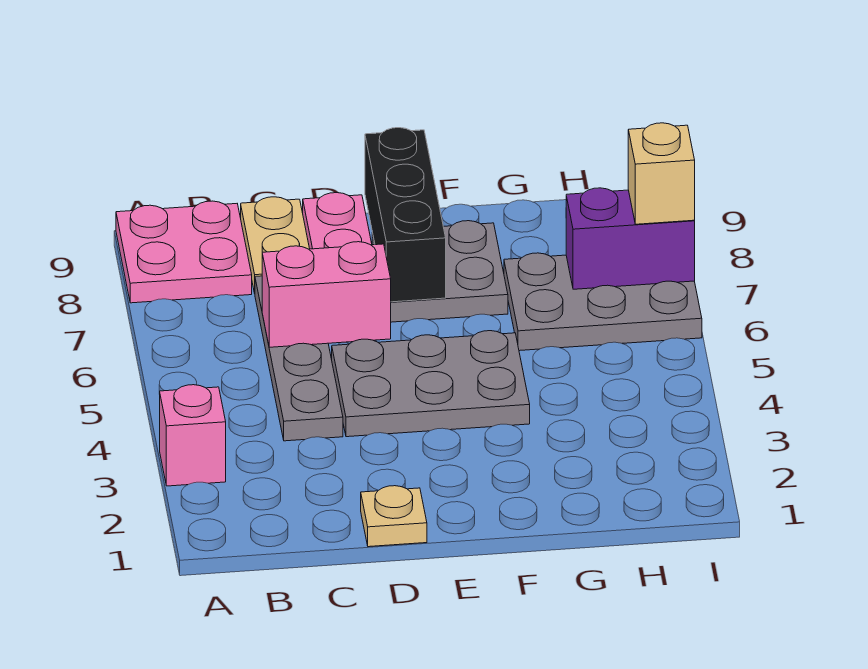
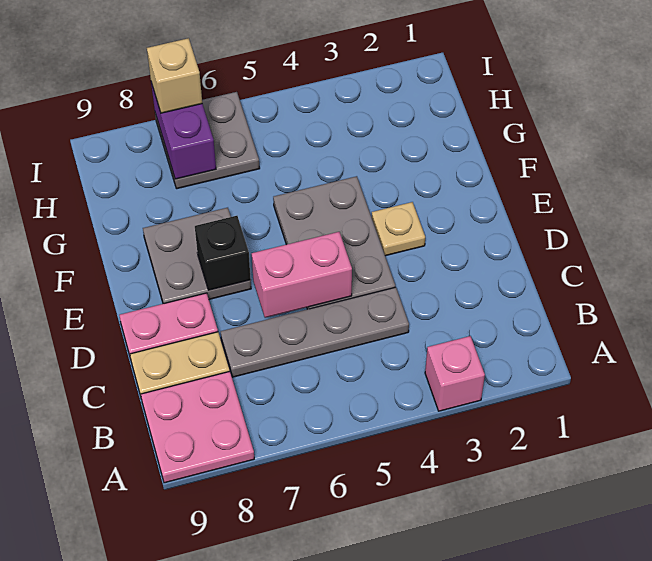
pink 1x2 brick [262,242,391,347] -> pink 1x2 brick turned to [252,232,352,318]
tan 1x1 plate [361,486,427,547] -> tan 1x1 plate moved to [372,202,425,256]
black 1x3 brick [365,128,446,302] -> black 1x1 brick [195,216,251,290]
grey 2x3 plate [504,253,702,351] -> grey 2x2 plate [155,92,260,189]

